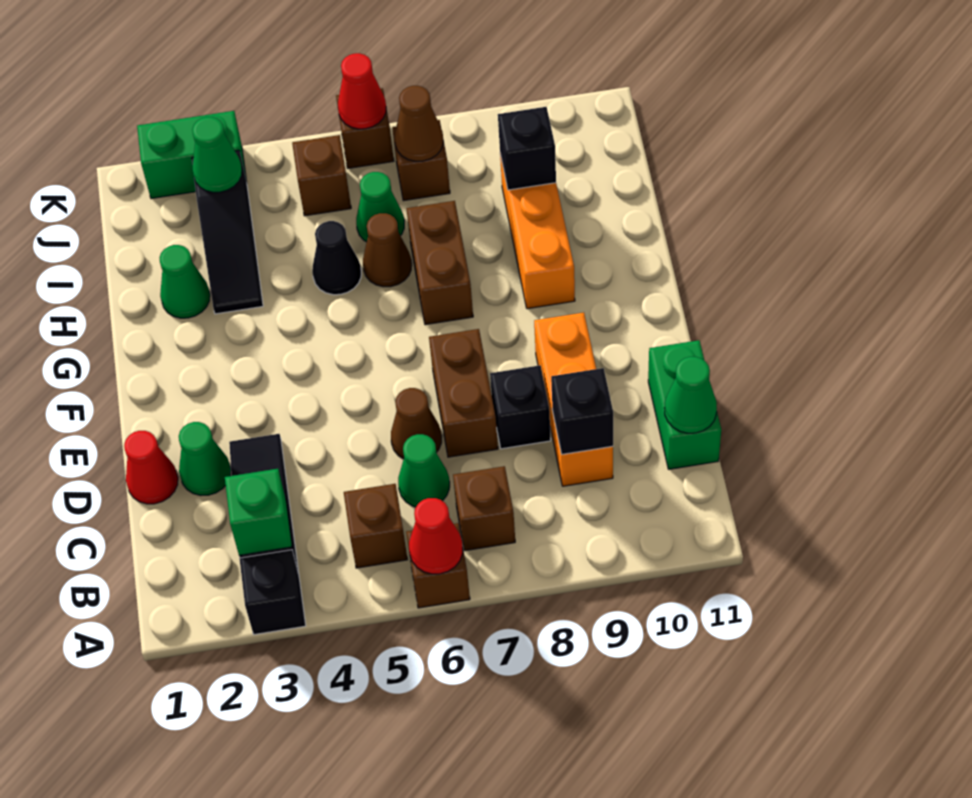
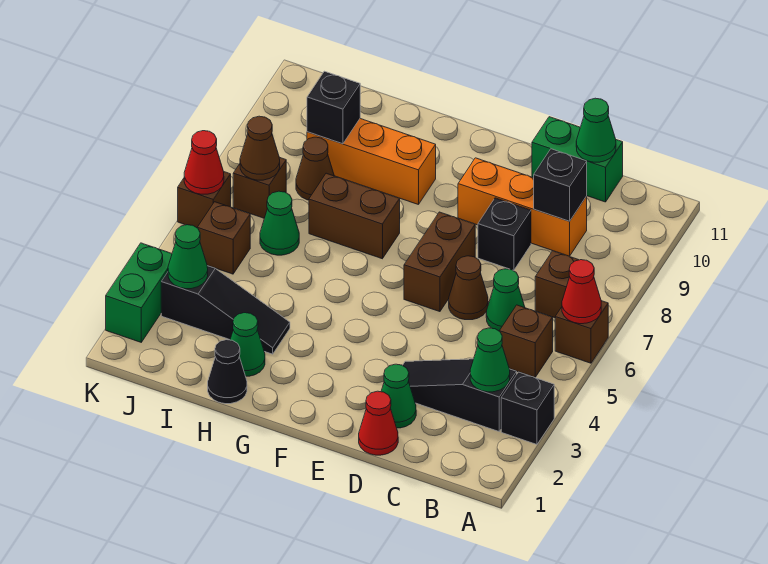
green 1x1 brick [225,469,292,555] -> green 1x1 cone [470,328,510,392]
brown 1x2 brick [429,329,498,457] -> brown 1x2 brick turned to [404,212,475,312]
black 1x1 cone [312,221,361,295] -> black 1x1 cone moved to [208,340,247,404]
brown 1x1 cone [363,213,412,287] -> brown 1x1 cone moved to [296,137,334,200]

